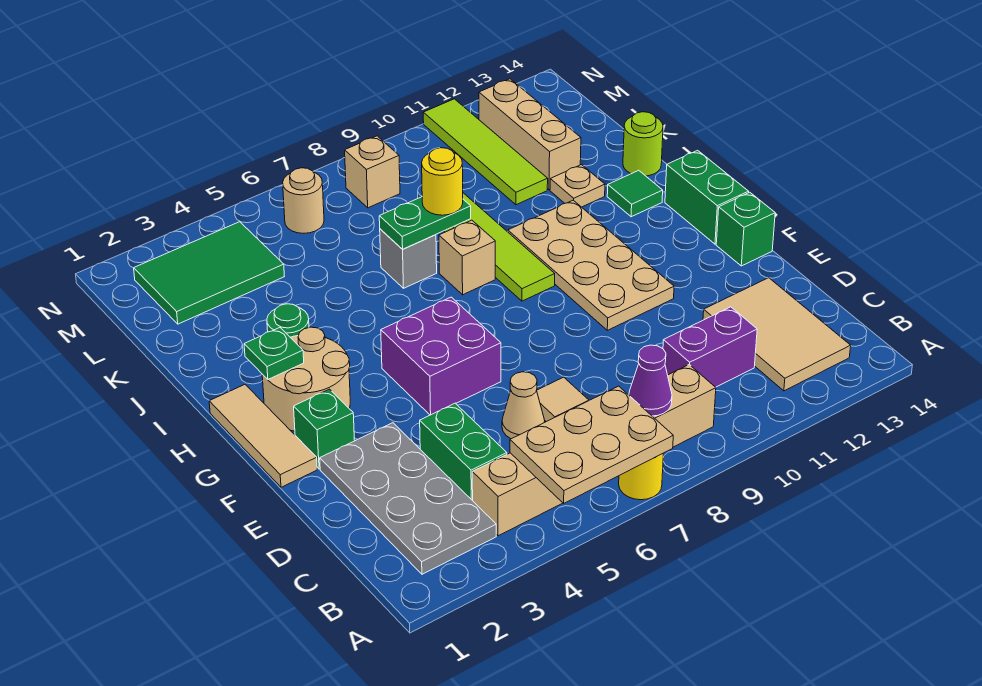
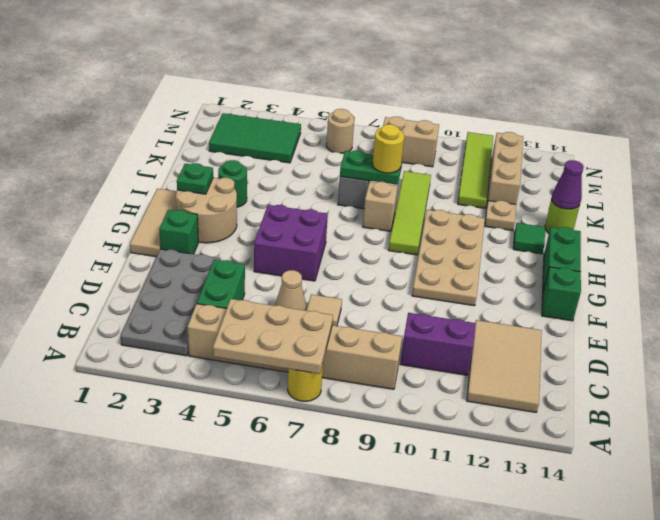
purple 1x1 cone [629,345,672,416] -> purple 1x1 cone moved to [551,160,584,209]
tan 1x1 brick [345,136,400,208] -> tan 1x2 brick [383,117,439,167]

